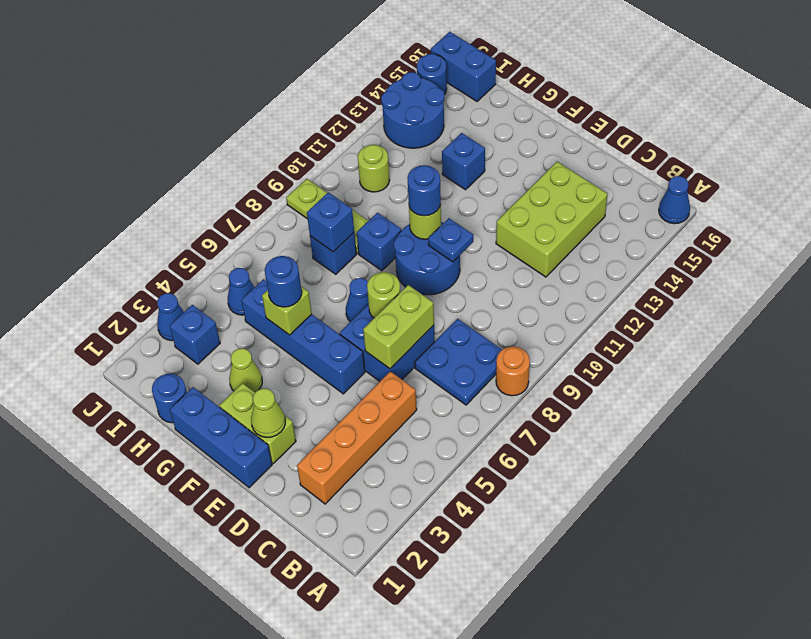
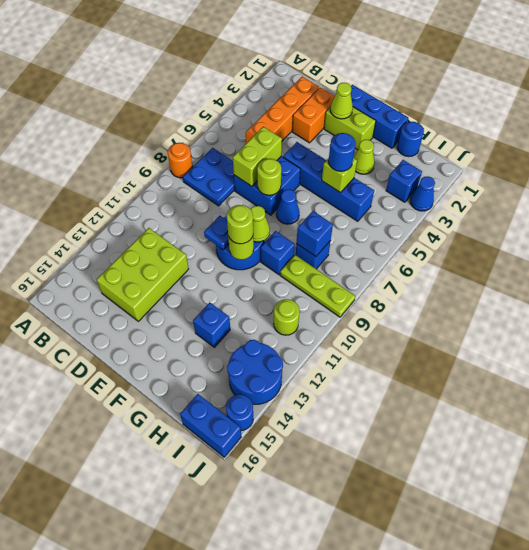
blue 1x1 cone [659,176,690,224] -> none
none -> orange 1x2 brick [292,88,335,143]
none -> lime 1x1 cone [251,206,270,242]
blue 1x1 round brick [407,165,441,216] -> lime 1x1 round brick [227,205,253,244]
blue 1x1 cone [228,268,254,315] -> none

